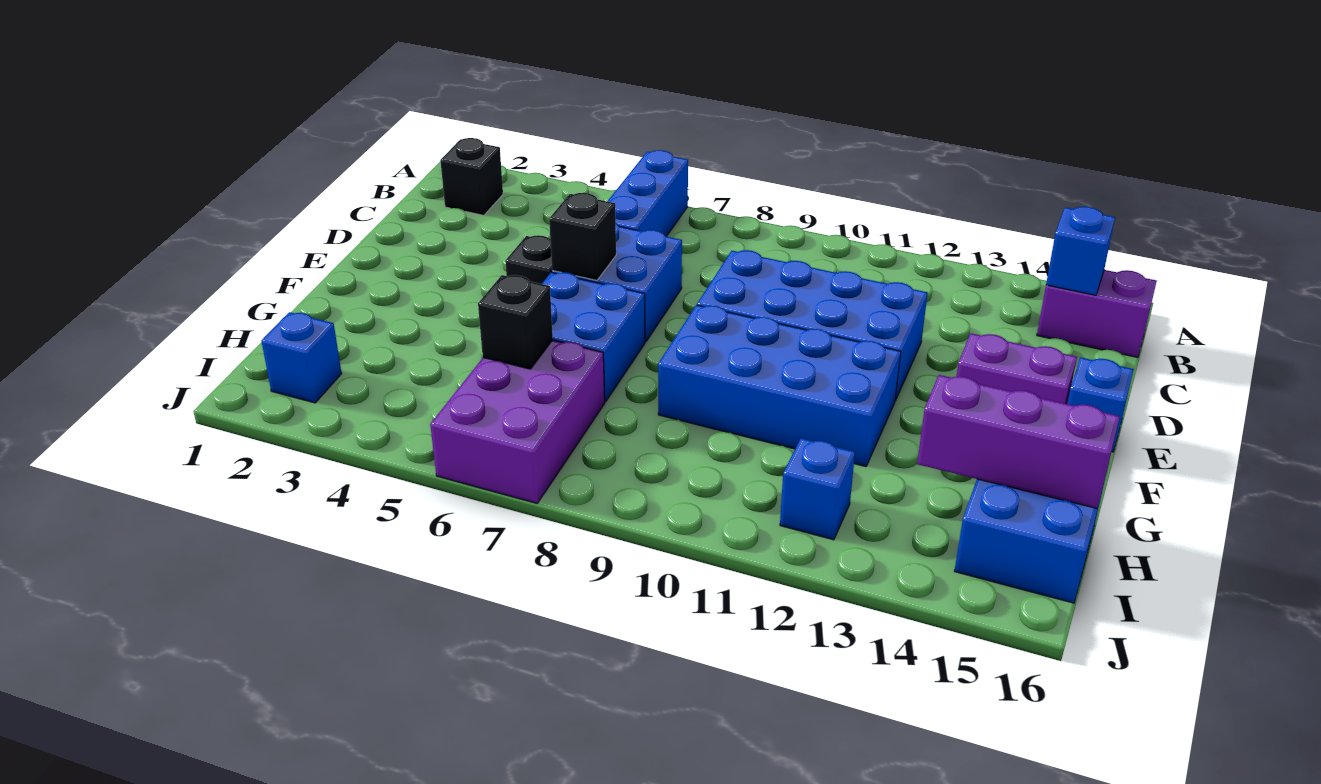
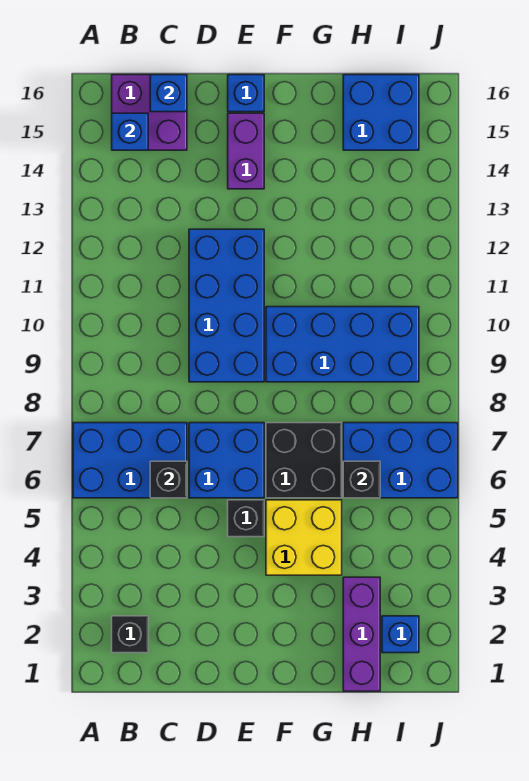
blue 1x3 brick [607,150,688,236] -> blue 2x3 brick [73,423,187,498]
purple 1x2 brick [1037,270,1157,358] -> purple 2x2 brick [112,75,187,150]
black 1x1 brick [549,193,616,280] -> black 1x1 brick moved to [150,461,187,498]
none -> yellow 2x2 brick [266,500,342,575]
blue 2x2 brick [542,272,645,402] -> black 2x2 brick [266,423,342,498]
blue 2x4 brick [658,305,901,467] -> blue 2x4 brick turned to [266,307,419,382]
purple 2x3 brick [430,340,605,503] -> blue 2x3 brick [343,423,458,498]
purple 1x3 brick [917,375,1120,508] -> purple 1x3 brick moved to [343,577,380,691]
blue 1x1 brick [780,438,855,540] -> blue 1x1 brick moved to [150,75,187,112]

